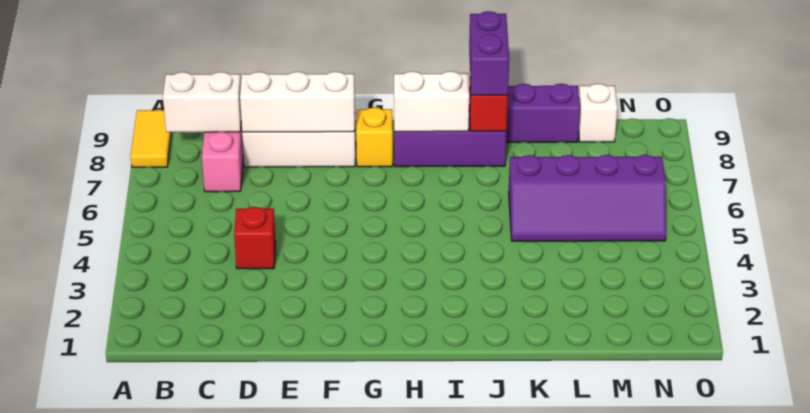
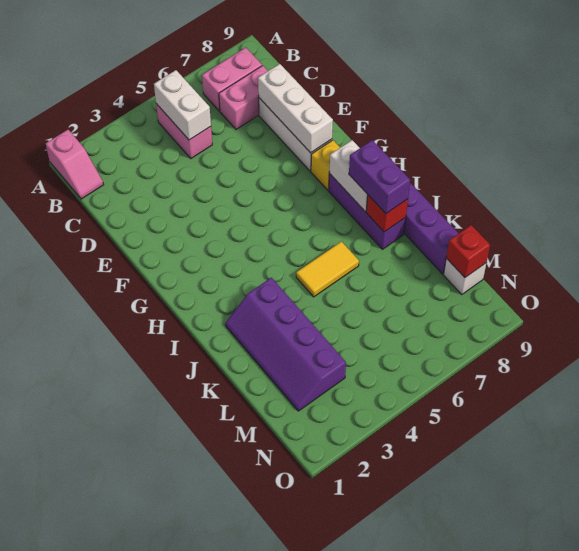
none -> pink 1x2 slope [46,130,104,199]
yellow 1x2 tile [131,110,172,167] -> yellow 1x2 tile moved to [296,241,359,297]
none -> pink 1x2 brick [156,104,212,158]
none -> pink 1x2 brick [202,48,262,111]
white 1x2 brick [163,72,241,132] -> white 1x2 brick moved to [154,70,211,140]
red 1x1 brick [234,207,276,269] -> red 1x1 brick moved to [446,225,490,277]
purple 1x2 brick [469,11,509,95] -> purple 1x2 brick turned to [349,140,410,213]
purple 2x4 slope [509,155,666,241] -> purple 2x4 slope moved to [225,278,346,411]

